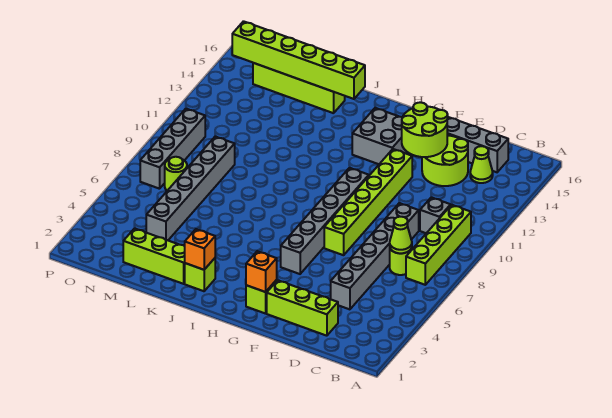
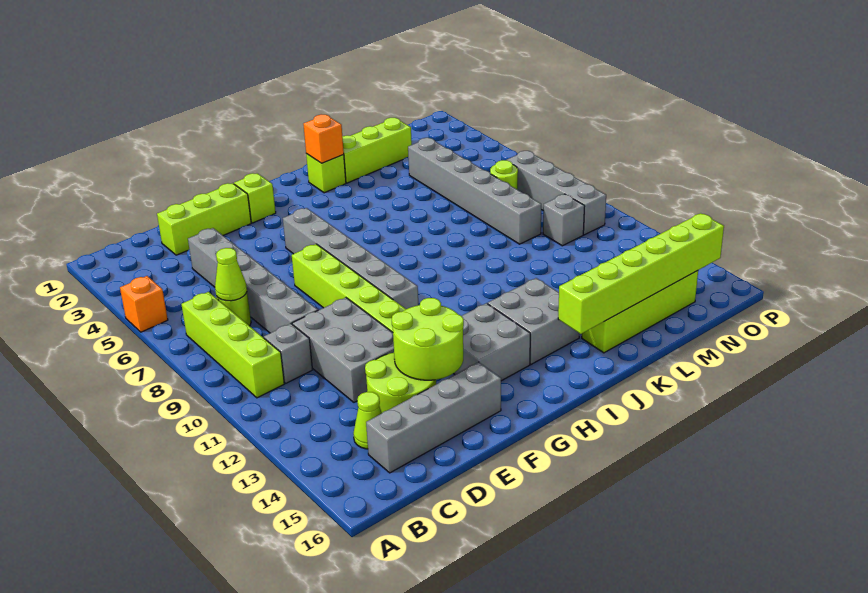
none -> grey 2x3 brick [292,298,394,402]
orange 1x1 brick [246,251,277,292] -> orange 1x1 brick moved to [120,276,168,332]
none -> grey 2x2 brick [488,278,580,364]
none -> grey 1x1 brick [543,194,585,246]

